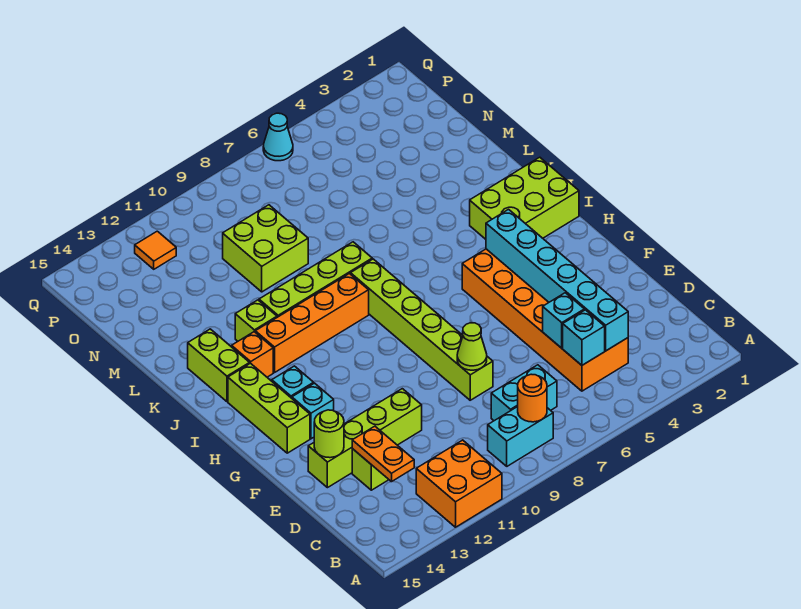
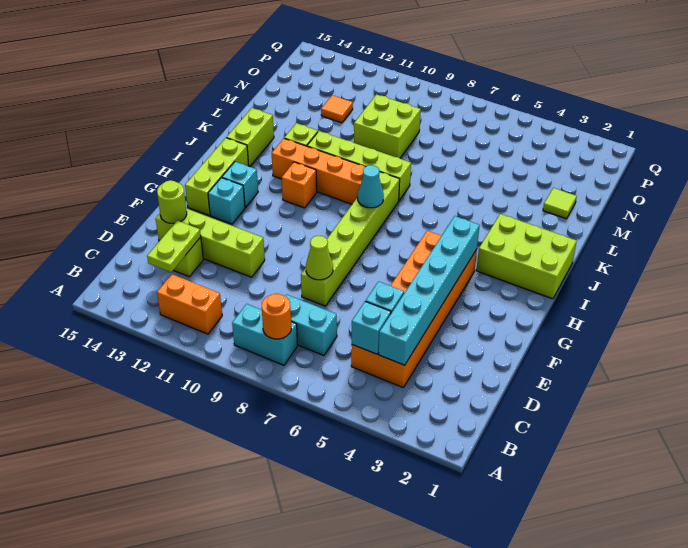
orange 2x2 brick [416,440,502,527] -> orange 1x2 brick [157,274,222,334]
orange 1x2 plate [352,426,414,482] -> lime 1x2 plate [147,221,201,272]
orange 1x1 brick [232,332,273,377] -> orange 1x1 brick moved to [282,162,317,208]
none -> lime 1x1 tile [543,188,577,219]
orange 1x1 tile [135,231,176,269] -> orange 1x1 tile moved to [321,95,353,123]
cyan 1x1 cone [263,113,293,161] -> cyan 1x1 cone moved to [358,165,384,208]

